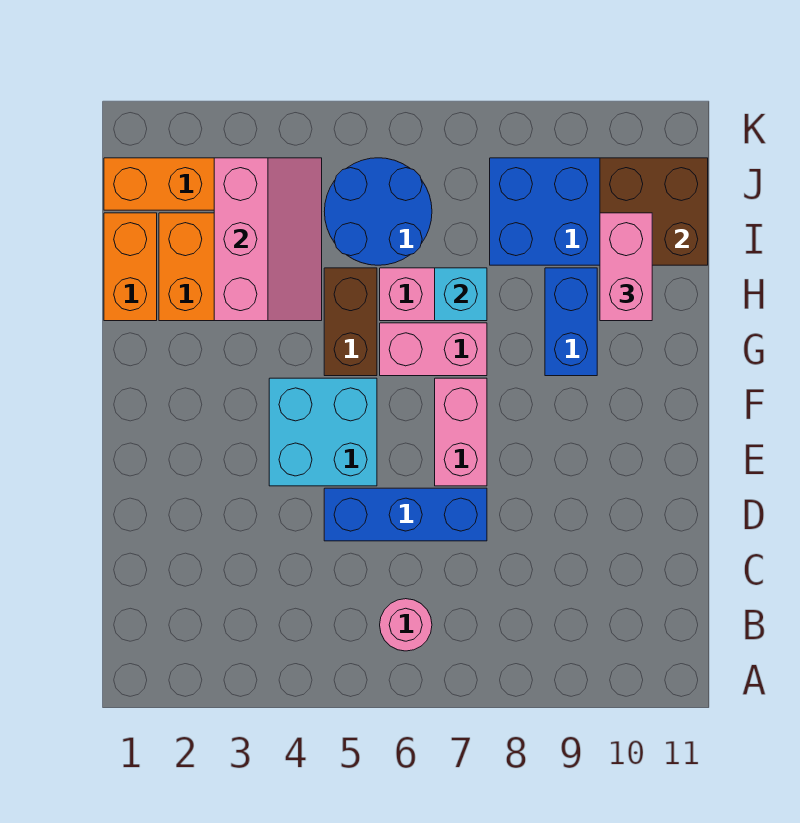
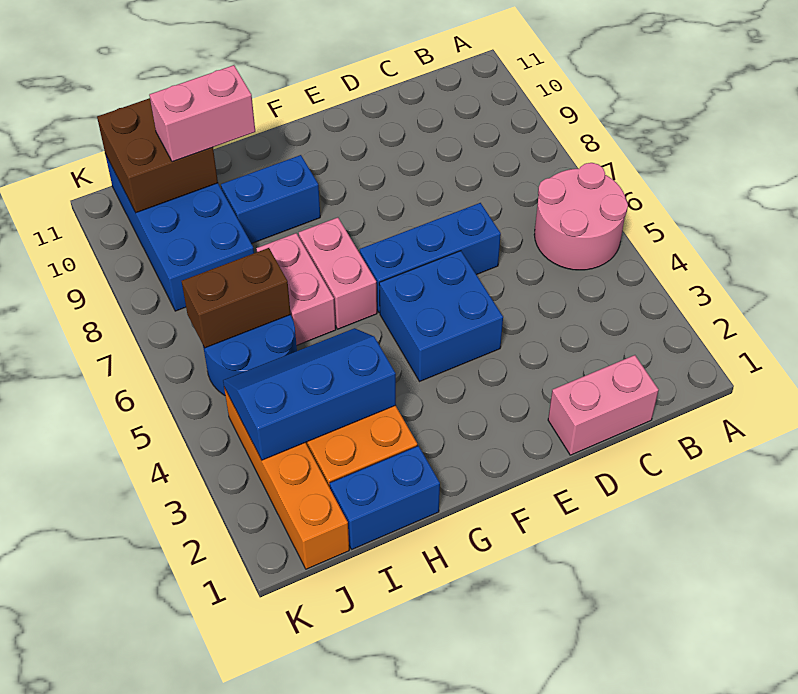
pink 1x1 round brick [380,599,432,651] -> pink 2x2 round brick [534,163,628,270]
blue 1x3 brick [324,488,487,541] -> blue 1x3 brick turned to [360,203,501,313]
cyan 2x2 brick [269,378,377,486] -> blue 2x2 brick [379,251,503,382]
pink 1x2 brick [435,378,487,486] -> pink 1x2 brick moved to [548,355,659,455]
brown 1x2 brick [324,268,377,376] -> brown 1x2 brick moved to [182,248,291,348]
orange 1x2 brick [104,213,157,321] -> blue 1x2 brick [330,446,440,549]
pink 2x3 slope [214,158,322,321] -> blue 2x3 slope [223,328,396,460]
cyan 1x1 brick [435,268,487,321] -> none

